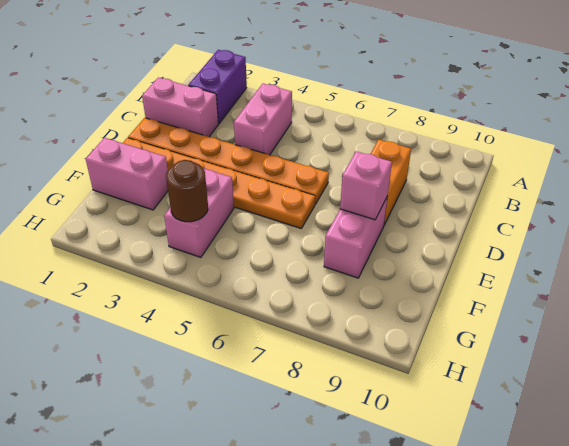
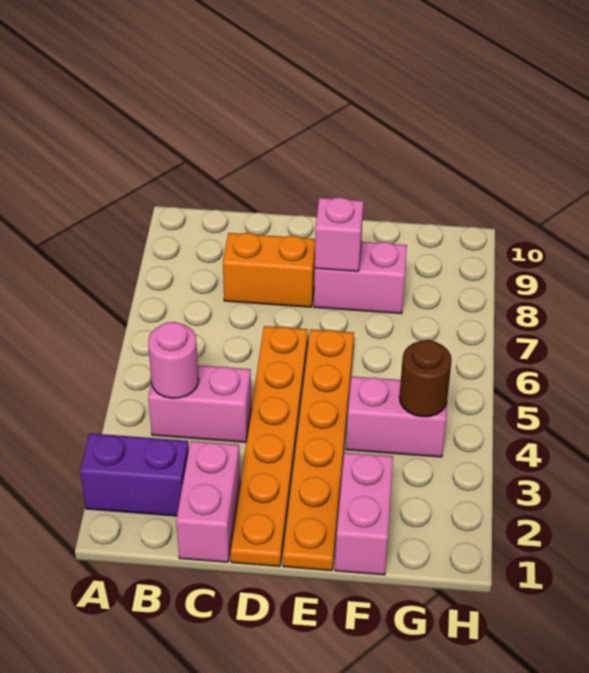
none -> pink 1x1 round brick [148,322,199,398]

